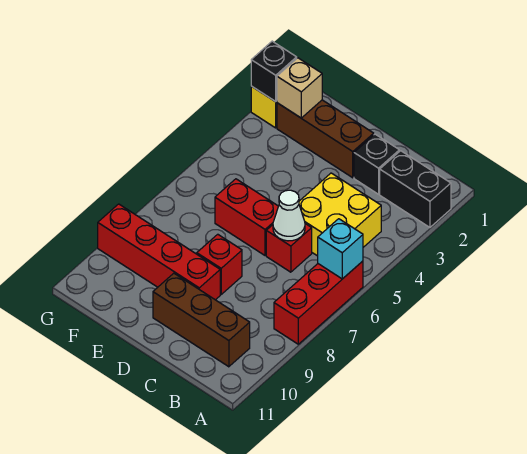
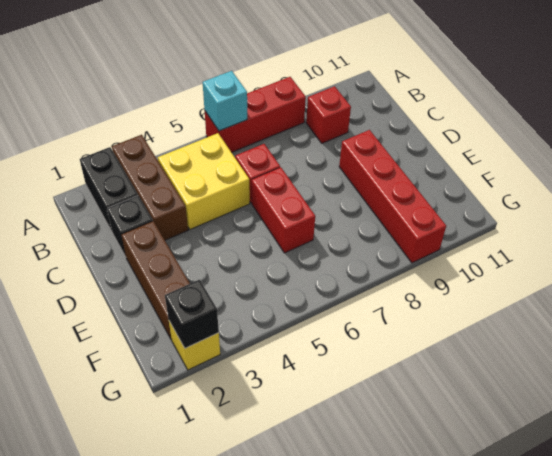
brown 1x3 brick [153,273,250,367] -> brown 1x3 brick moved to [112,135,188,240]
white 1x1 cone [273,190,305,241] -> none
red 1x1 brick [197,234,242,294] -> red 1x1 brick moved to [306,86,351,143]
tan 1x1 brick [277,58,322,118] -> none

